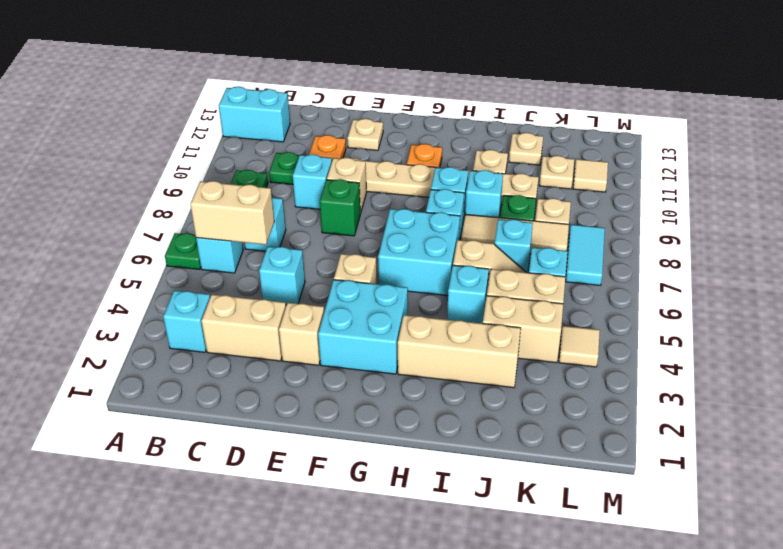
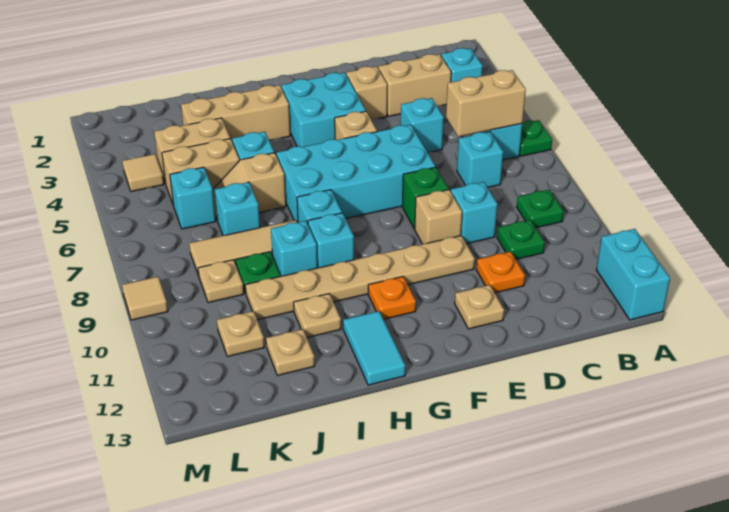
cyan 1x2 brick [219,87,290,142] -> cyan 1x2 brick turned to [596,229,670,320]
cyan 2x2 brick [378,209,460,296] -> cyan 2x4 brick [277,125,436,223]
cyan 1x2 tile [566,225,605,285] -> cyan 1x2 tile moved to [343,311,405,385]
tan 1x1 tile [573,159,608,192] -> tan 1x1 tile moved to [122,277,168,320]

